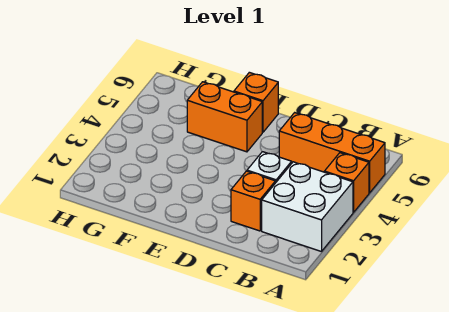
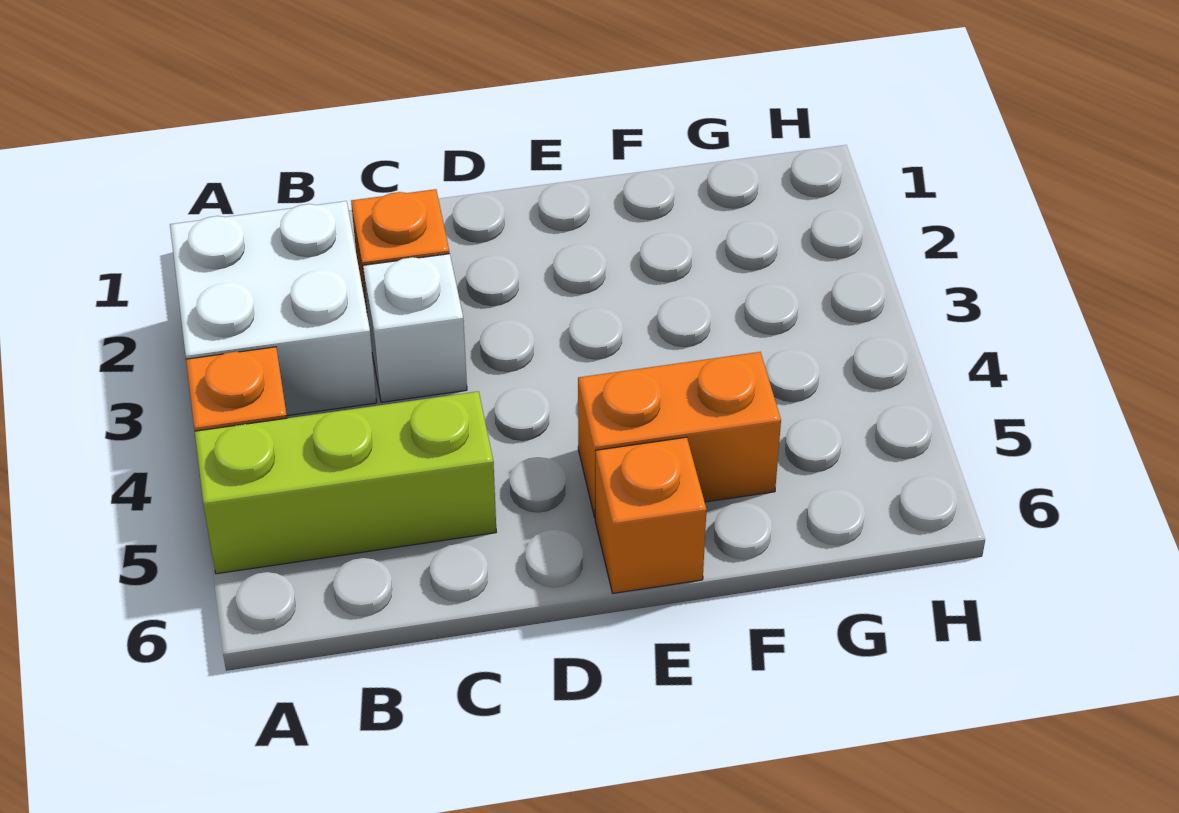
orange 1x3 brick [279,113,385,193] -> lime 1x3 brick [195,391,496,574]

